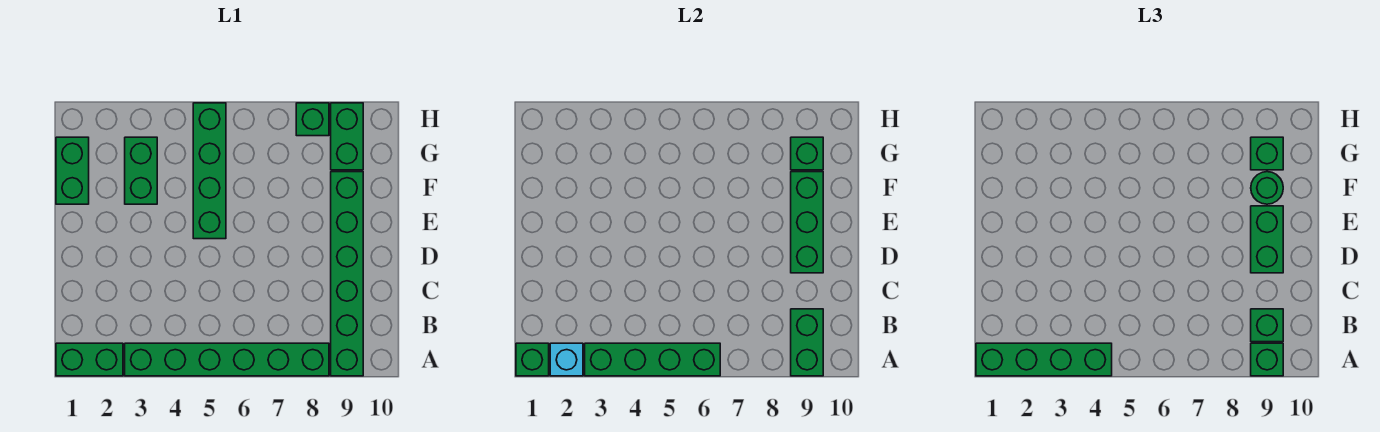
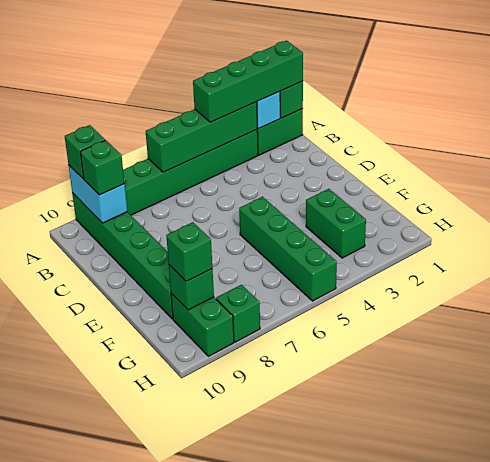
green 1x2 brick [791,309,823,376] -> cyan 1x2 brick [69,166,127,223]
green 1x3 brick [791,172,823,273] -> none
green 1x2 brick [1251,206,1283,273] -> none
green 1x2 brick [56,137,89,204] -> none
green 1x1 round brick [1251,172,1283,204] -> none

